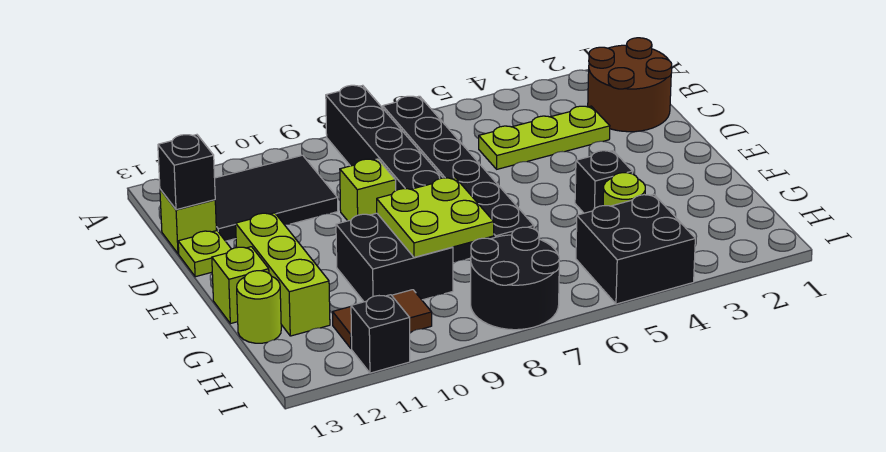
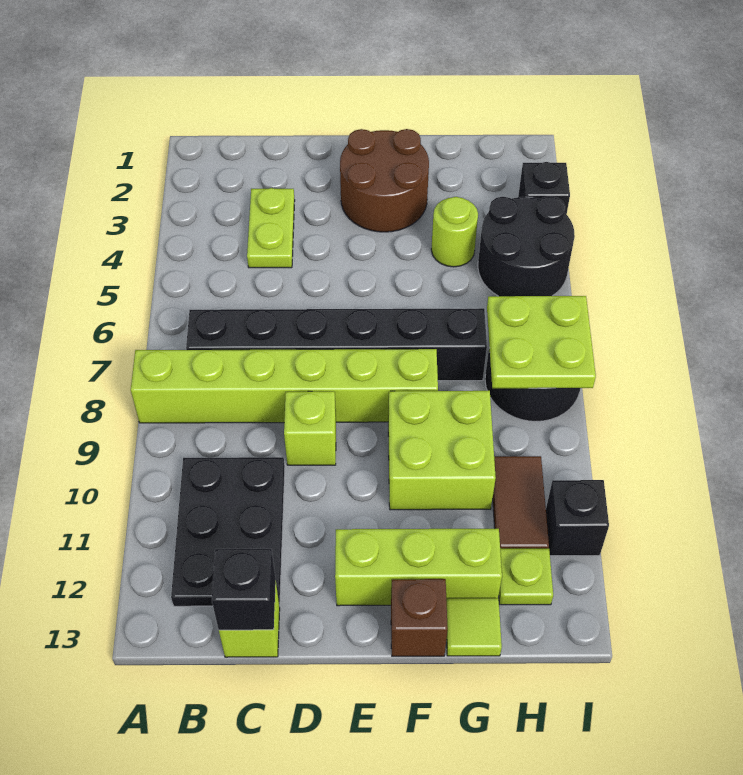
black 1x6 brick [326,85,473,263] -> lime 1x6 brick [131,349,438,423]
brown 2x2 round brick [588,38,672,132] -> brown 2x2 round brick moved to [340,129,429,232]
black 2x3 tile [215,155,338,241] -> black 2x3 plate [171,457,285,606]
lime 1x3 plate [479,106,610,169] -> lime 1x2 plate [247,188,295,268]
lime 1x1 plate [178,231,231,277] -> lime 1x1 plate moved to [499,549,553,605]
black 1x1 brick [575,151,632,213] -> black 1x1 brick moved to [518,162,570,214]
lime 2x2 plate [377,178,494,257] -> lime 2x2 plate moved to [487,296,596,388]
black 2x2 brick [336,213,453,302] -> lime 2x2 brick [388,391,496,510]
lime 1x1 brick [212,247,269,324] -> brown 1x1 brick [391,579,448,656]
lime 1x1 round brick [237,271,281,343] -> lime 1x1 tile [446,598,502,656]
black 2x2 brick [576,194,695,304] -> black 2x2 round brick [478,196,575,296]

